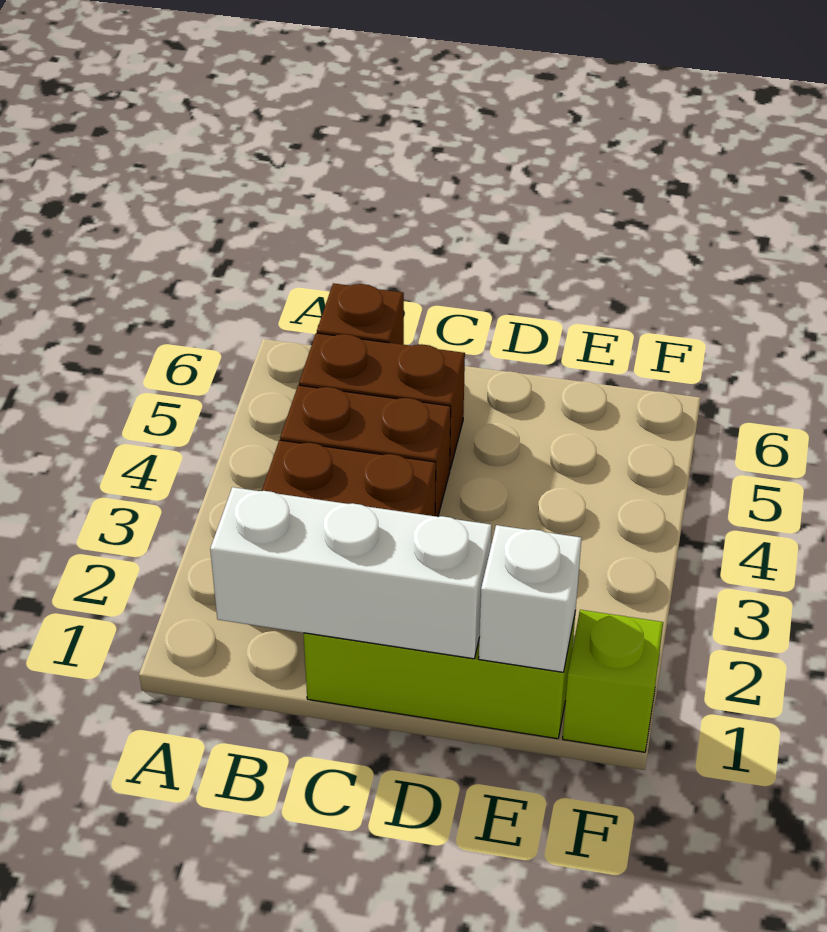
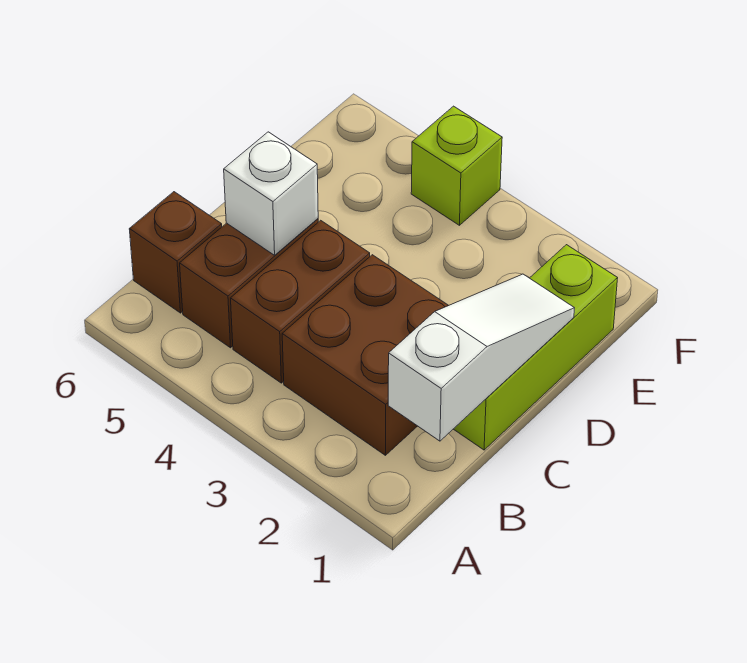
white 1x3 brick [210,487,492,659] -> white 1x3 slope [388,274,574,441]
white 1x1 brick [479,525,582,672] -> white 1x1 brick moved to [224,132,318,255]
lime 1x1 brick [563,610,663,752] -> lime 1x1 brick moved to [411,106,502,225]

